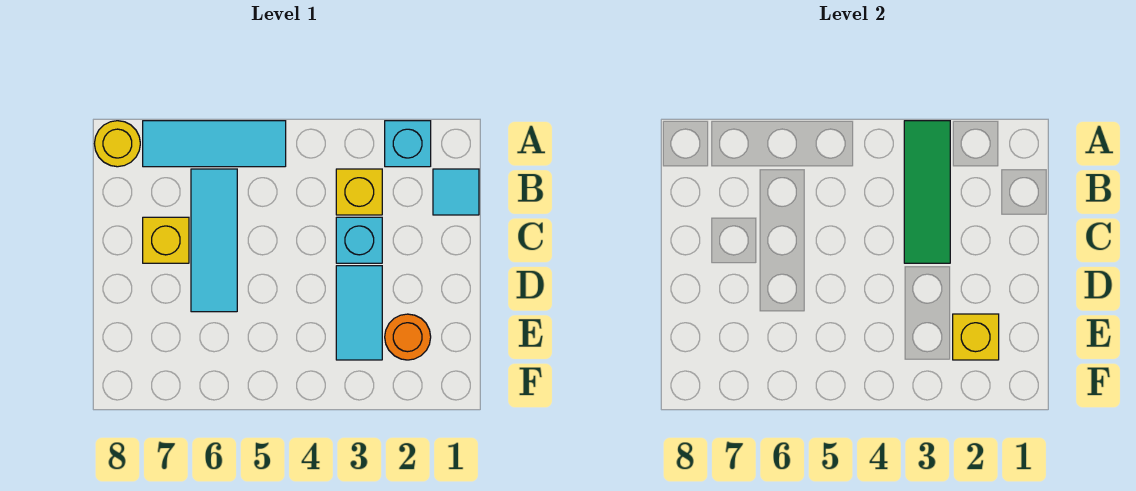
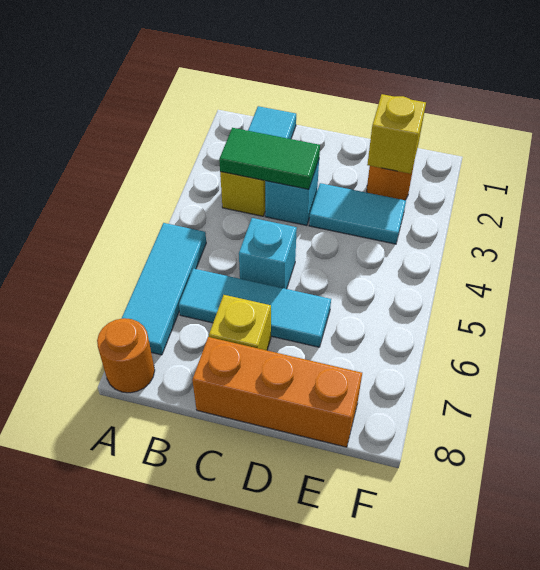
cyan 1x1 brick [385,121,431,167] -> cyan 1x1 brick moved to [239,218,297,289]
green 1x3 tile [904,121,950,263] -> green 1x2 tile [219,128,320,189]
yellow 1x1 round brick [94,121,140,167] -> orange 1x1 round brick [97,318,155,393]
none -> orange 1x3 brick [192,337,362,447]

